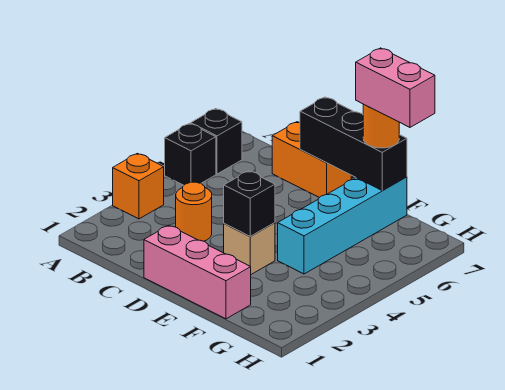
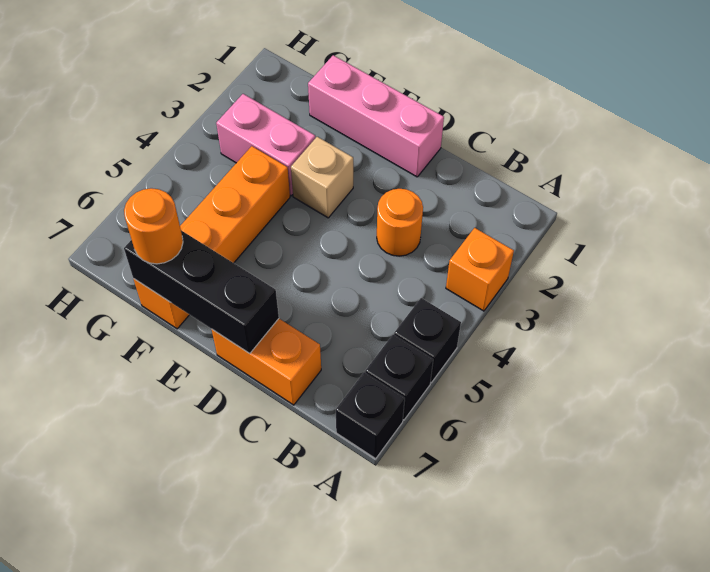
black 1x1 brick [224,171,275,236] -> black 1x1 brick moved to [336,373,405,459]
cyan 1x4 brick [278,177,407,274] -> orange 1x4 brick [134,146,290,329]
pink 1x2 brick [356,48,435,127] -> pink 1x2 brick moved to [216,94,315,196]

